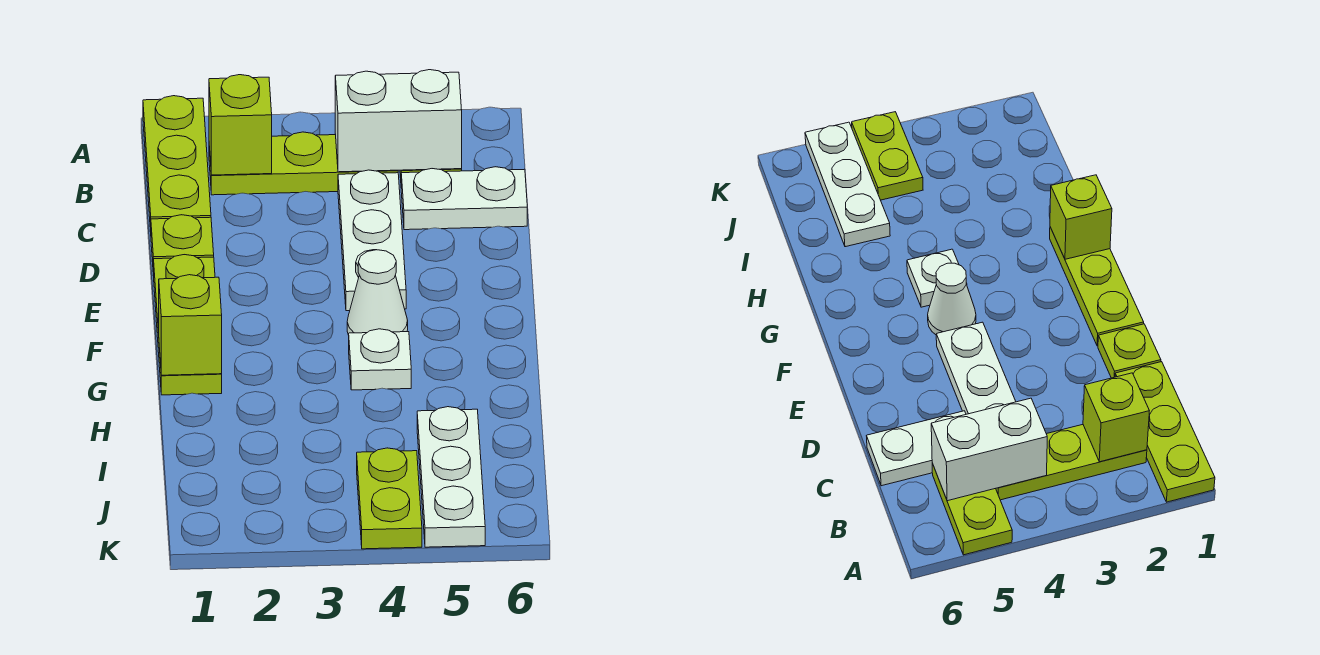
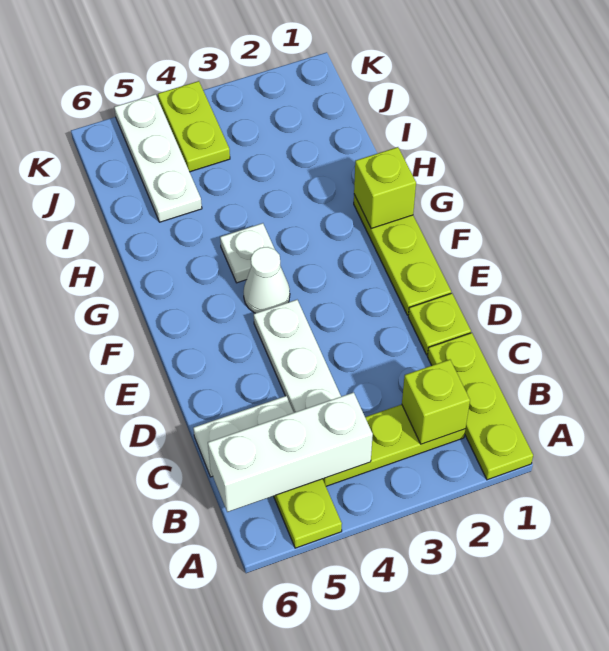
white 1x2 brick [335,70,462,172] -> white 1x3 brick [208,392,373,512]

